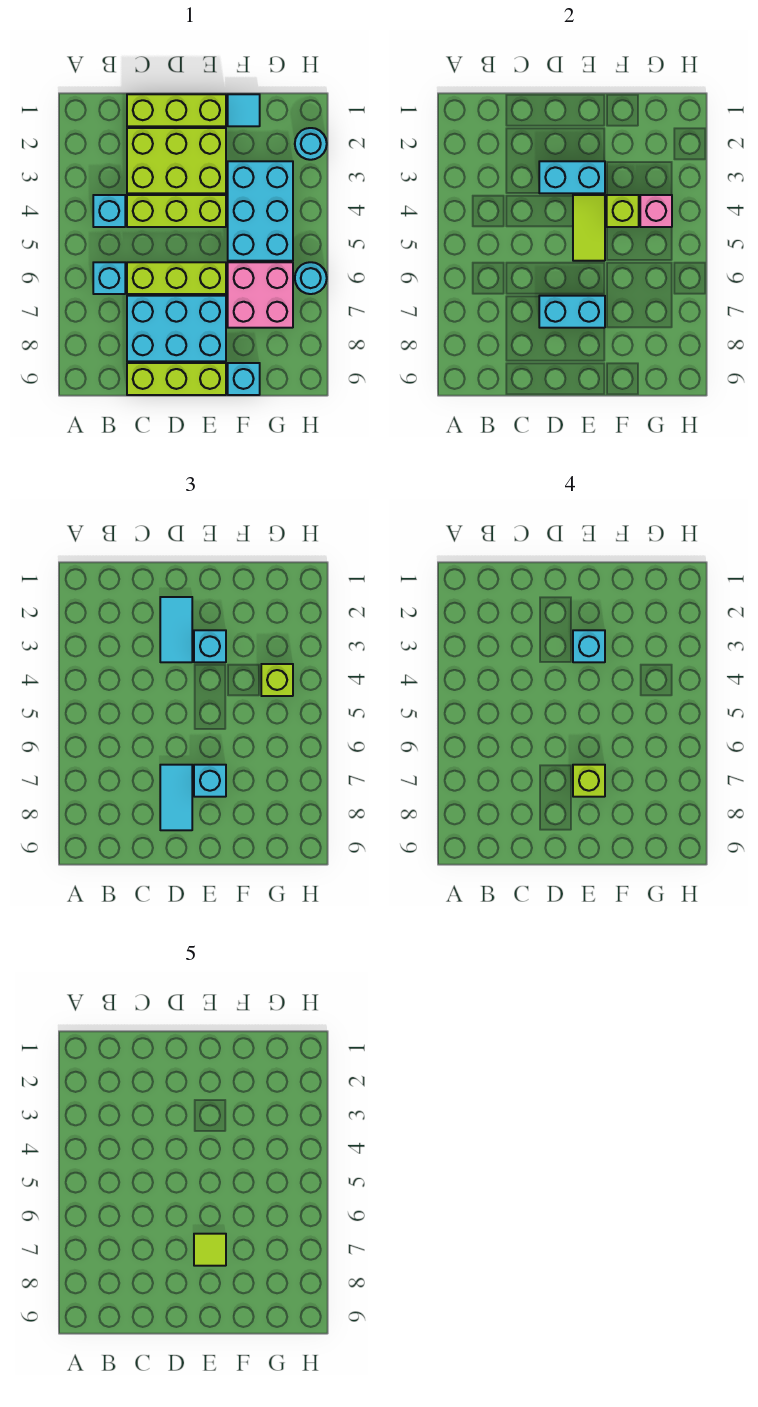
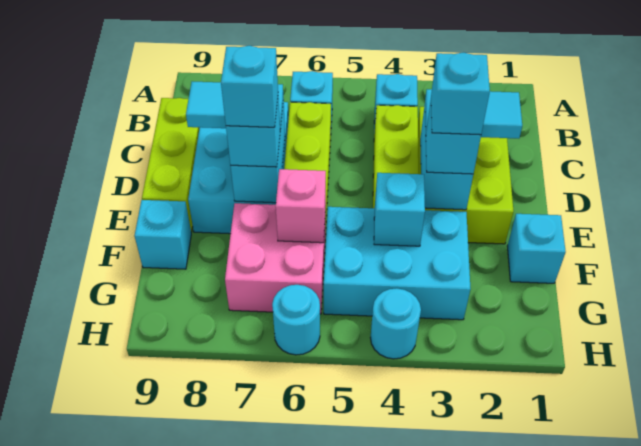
lime 1x3 brick [127,94,226,126] -> none
lime 1x2 tile [573,195,605,261] -> none
lime 1x1 brick [573,765,605,797] -> cyan 1x1 brick [221,46,278,127]
lime 1x1 tile [194,1234,226,1266] -> none
cyan 1x1 tile [228,94,260,126] -> cyan 1x1 brick [508,214,566,283]
lime 1x1 brick [607,195,639,227] -> cyan 1x1 brick [374,173,425,246]
pink 1x1 brick [640,195,672,227] -> pink 1x1 brick moved to [276,169,326,243]
lime 1x1 brick [261,664,293,696] -> none
cyan 1x1 round brick [295,128,327,160] -> cyan 1x1 round brick moved to [370,288,421,359]

